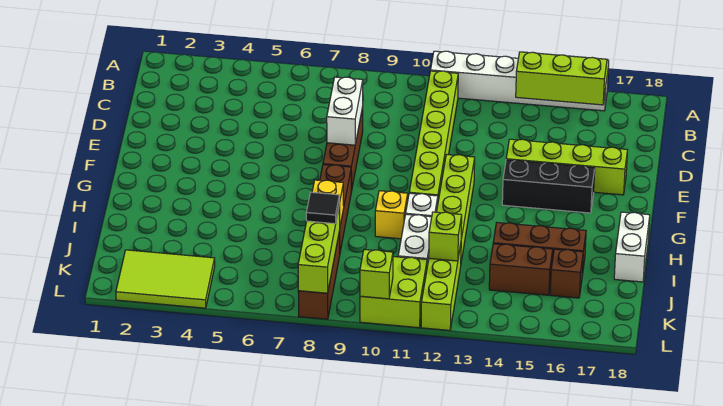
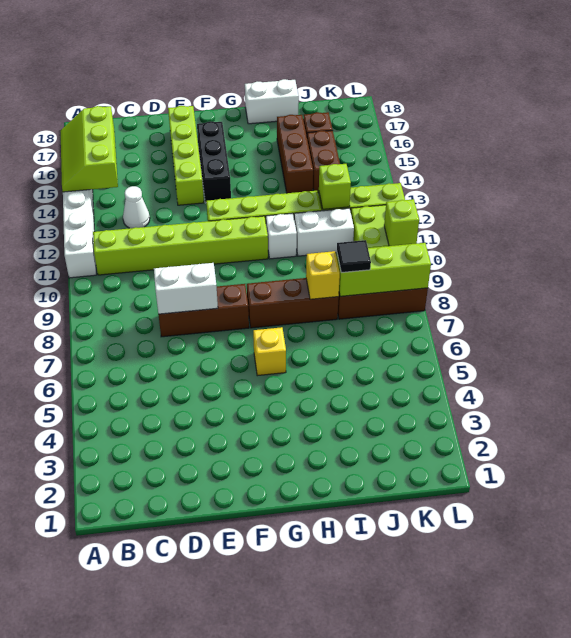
none -> white 1x1 cone [123,186,150,228]
yellow 1x1 brick [375,191,408,239] -> yellow 1x1 brick moved to [253,327,286,376]
lime 2x3 tile [116,250,215,308] -> none

